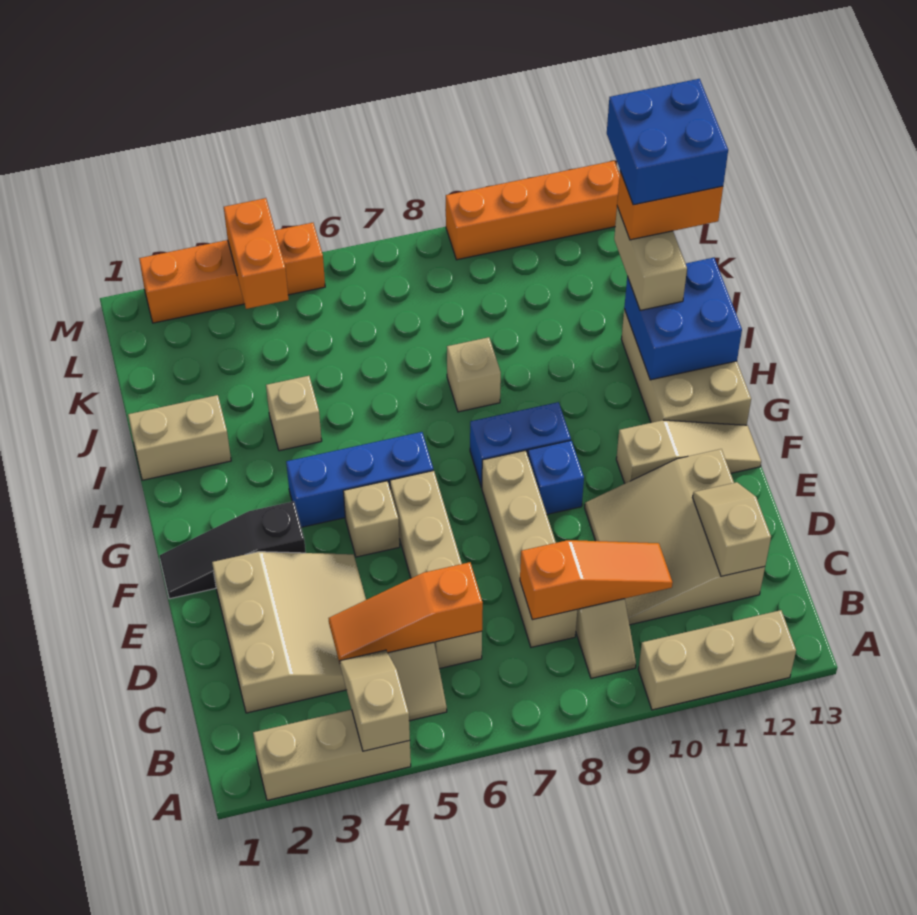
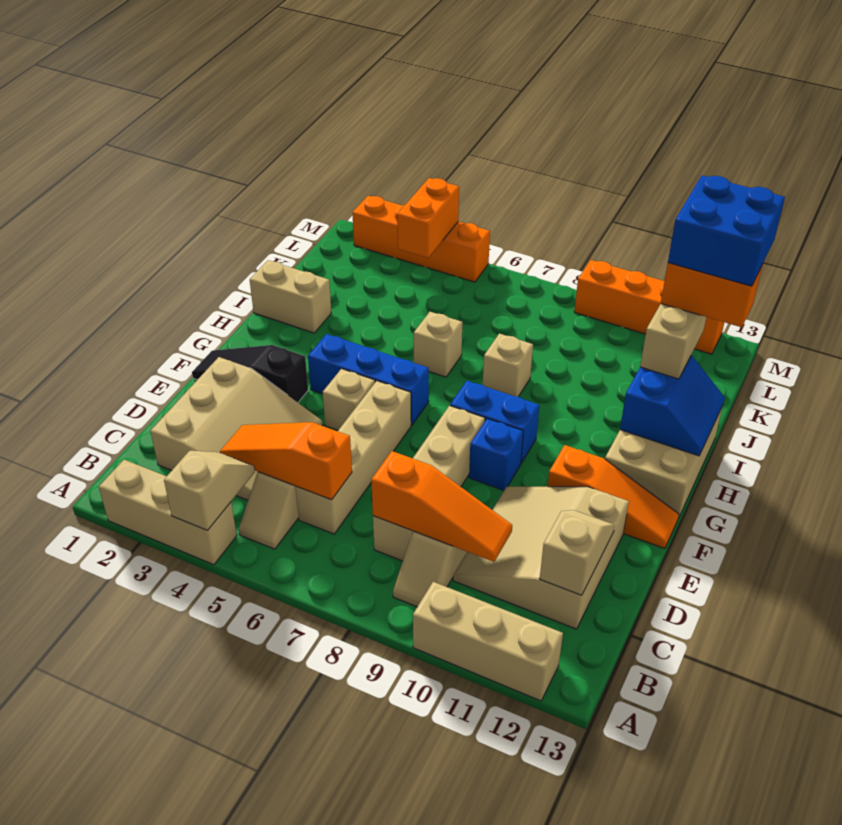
tan 1x3 slope [616,420,761,483] -> orange 1x3 slope [548,445,679,549]
blue 2x2 brick [624,258,742,380] -> blue 2x2 slope [620,355,725,456]
tan 1x1 brick [266,376,322,451] -> tan 1x1 brick moved to [414,312,462,377]

